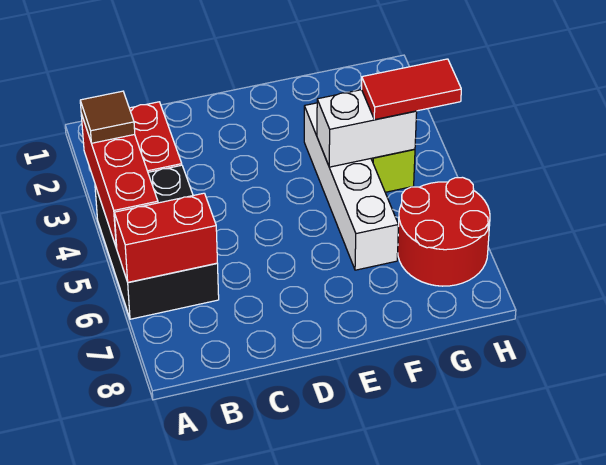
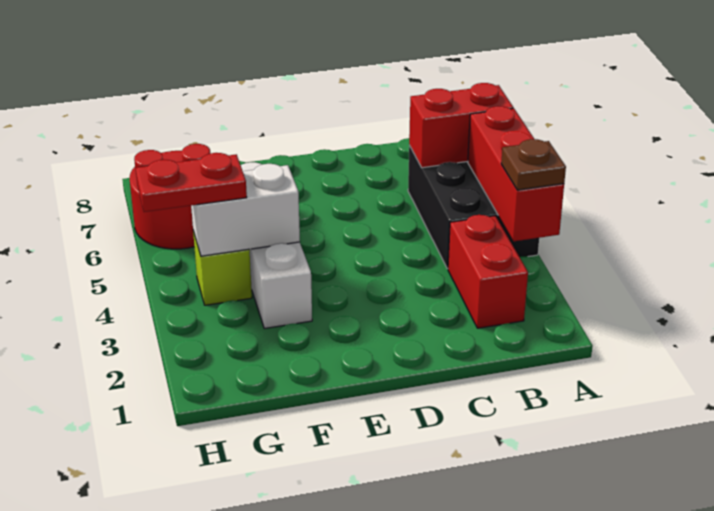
brown 1x1 tile [80,91,135,143] -> brown 1x1 plate [501,139,566,190]
red 1x2 tile [362,59,461,120] -> red 1x2 plate [136,153,247,212]

